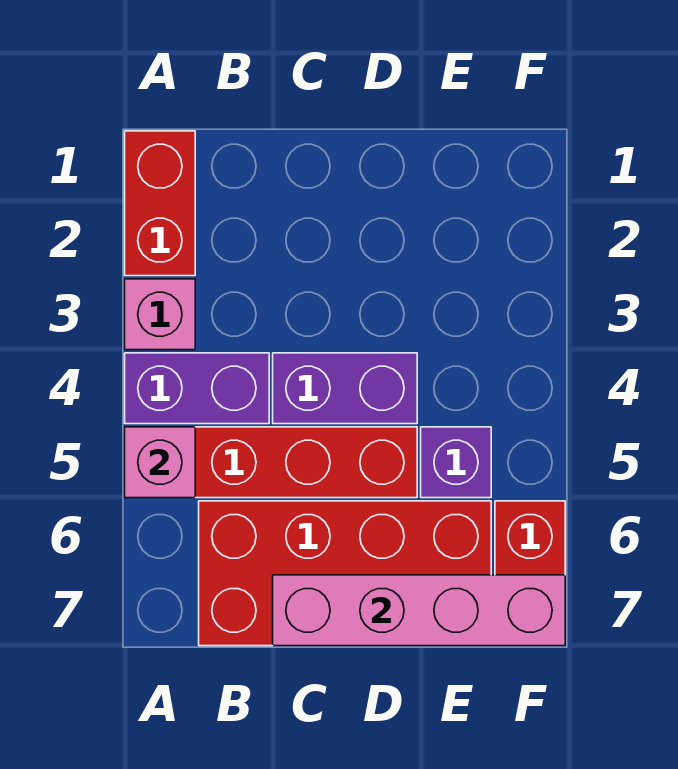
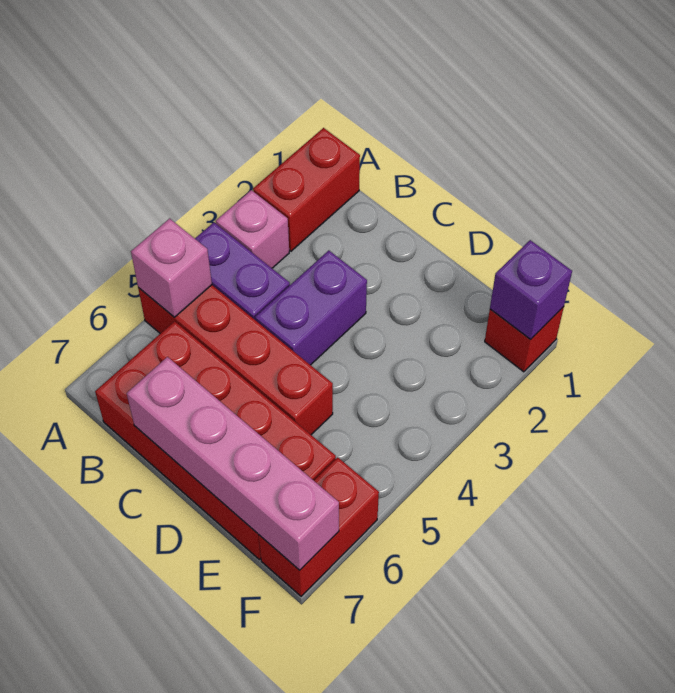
purple 1x2 brick [273,353,417,424] -> purple 1x2 brick turned to [255,250,367,365]
purple 1x1 brick [421,427,491,498] -> purple 1x1 brick moved to [490,240,572,340]
none -> red 1x1 brick [485,307,564,372]

